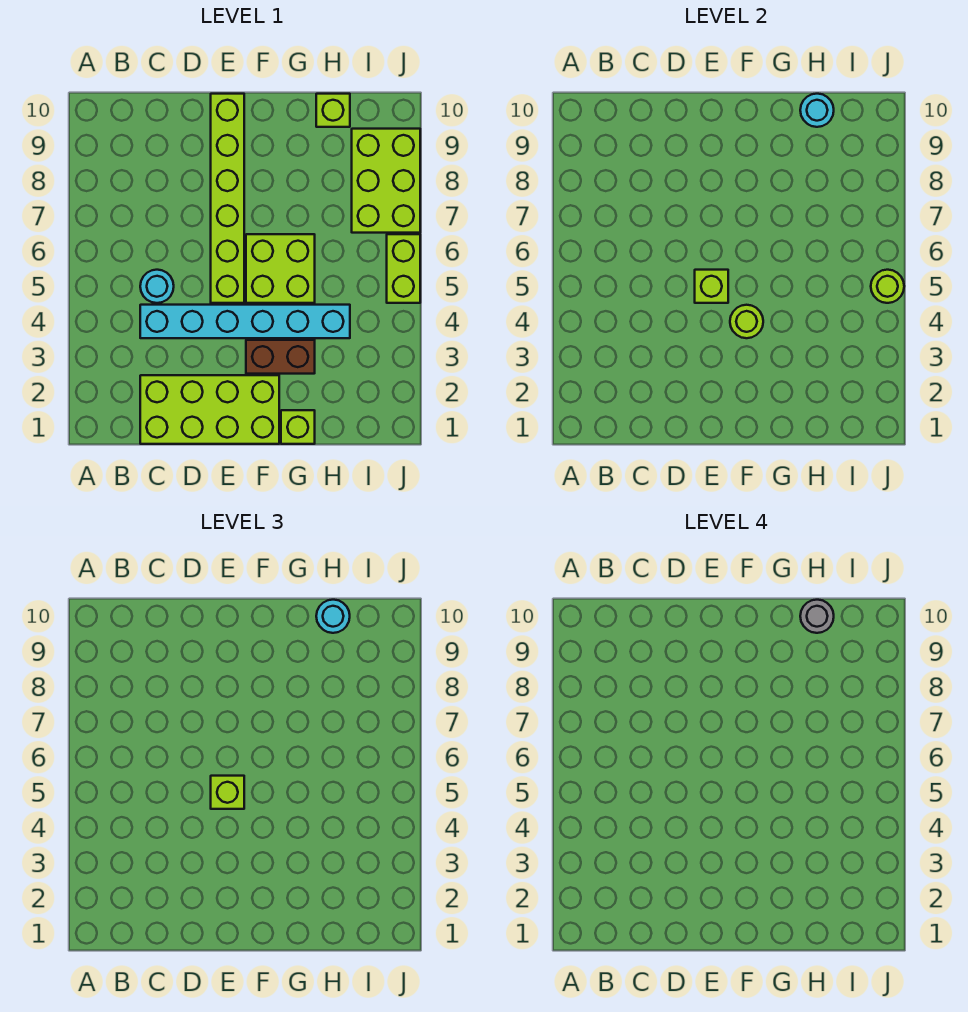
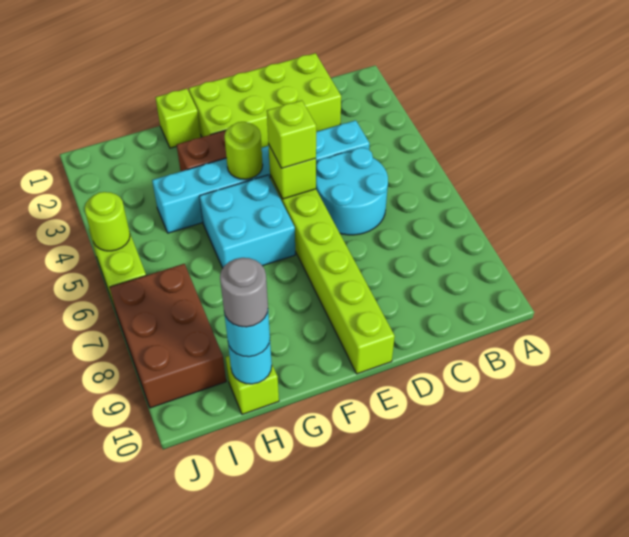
cyan 1x1 round brick [140,270,174,303] -> cyan 2x2 round brick [316,148,388,235]
lime 2x2 brick [246,234,315,303] -> cyan 2x2 brick [199,175,295,268]
lime 2x3 brick [352,129,420,233] -> brown 2x3 brick [109,264,226,408]

